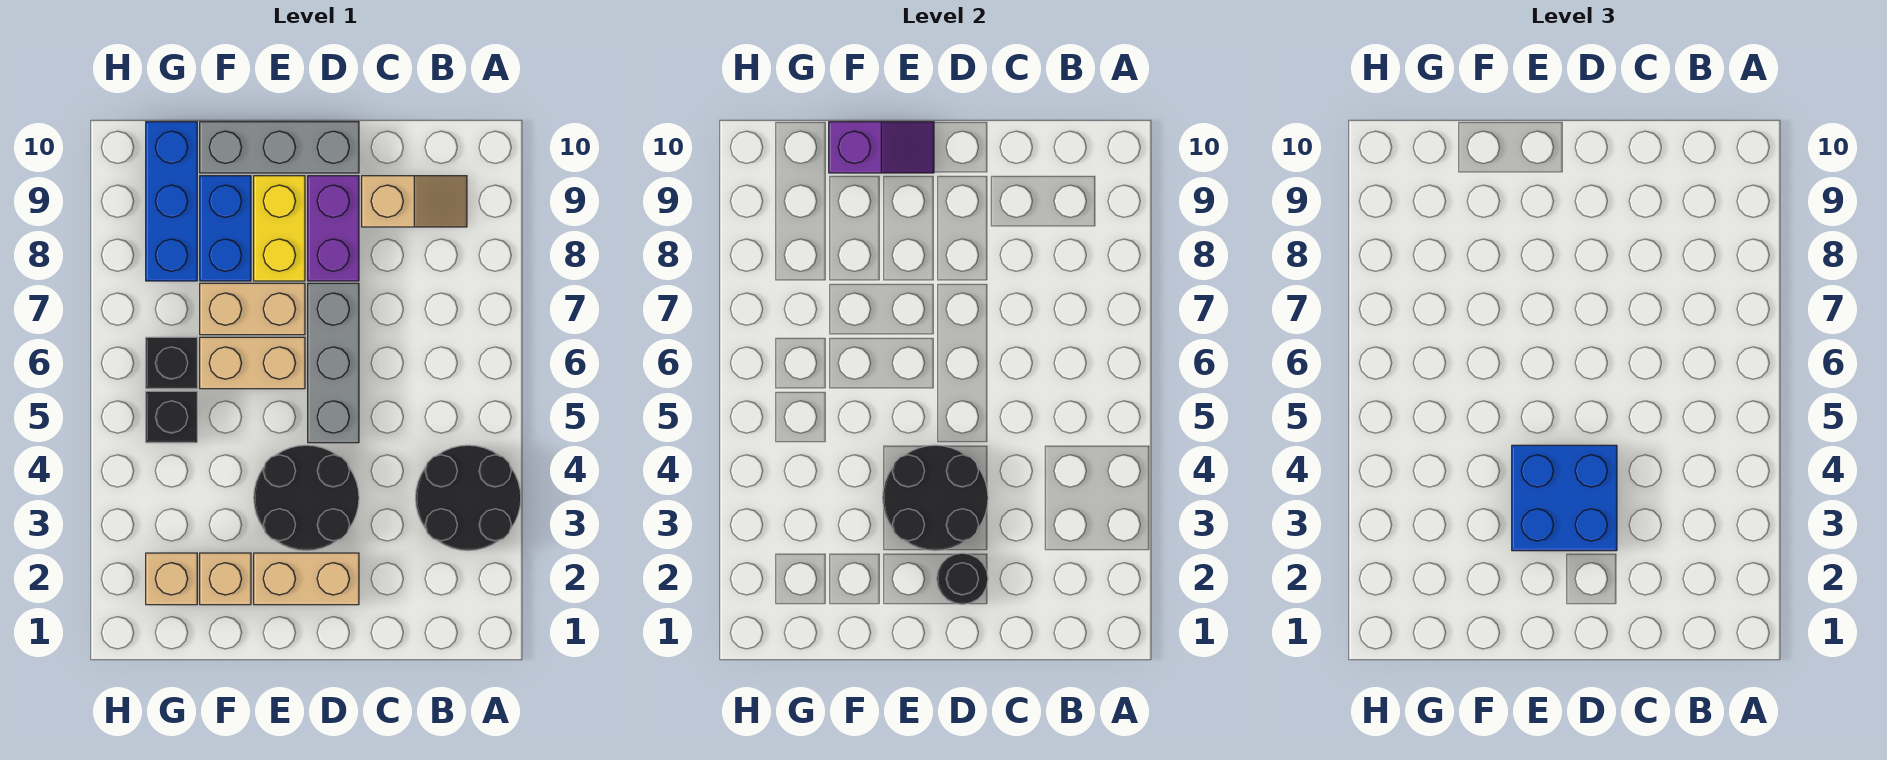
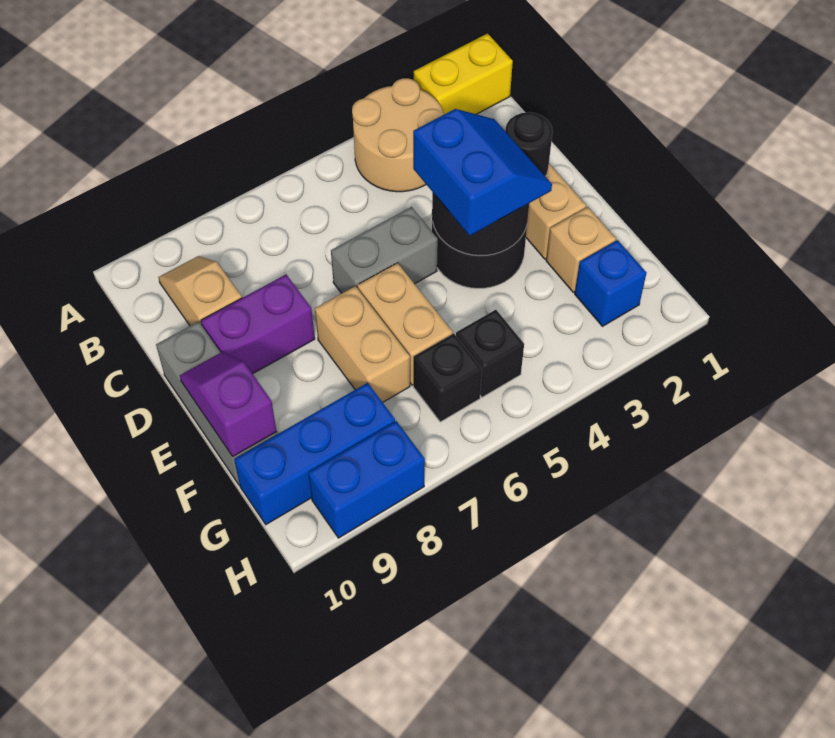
black 2x2 round brick [416,445,521,551] -> tan 2x2 round brick [352,78,444,192]
blue 2x2 brick [1512,445,1617,551] -> blue 2x2 slope [413,109,552,236]
grey 1x3 brick [308,283,359,443] -> grey 1x2 brick [331,207,438,293]
yellow 1x2 brick [254,176,305,281] -> yellow 1x2 brick moved to [414,34,513,114]
blue 1x2 brick [200,176,251,281] -> blue 1x2 brick moved to [308,421,425,538]
tan 1x1 brick [146,553,197,605] -> blue 1x1 brick [575,240,646,326]

